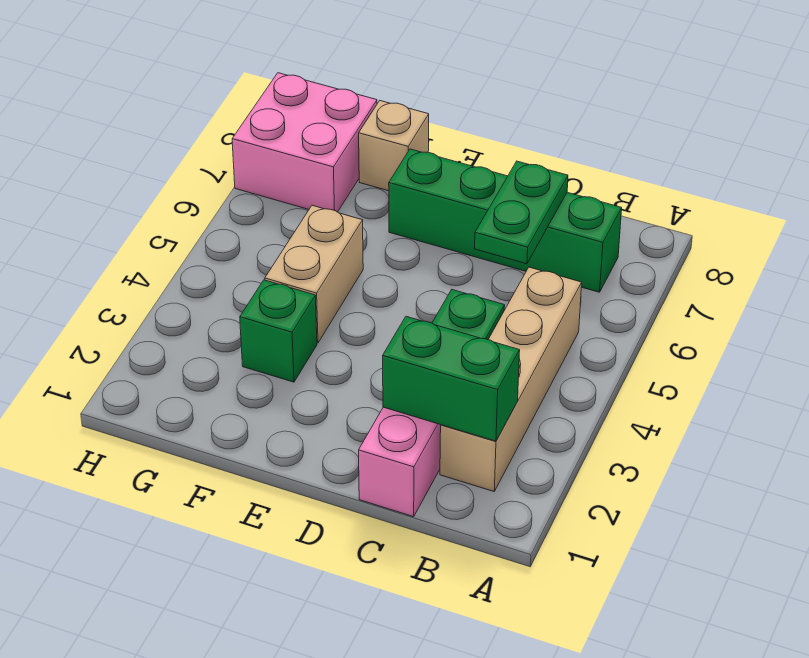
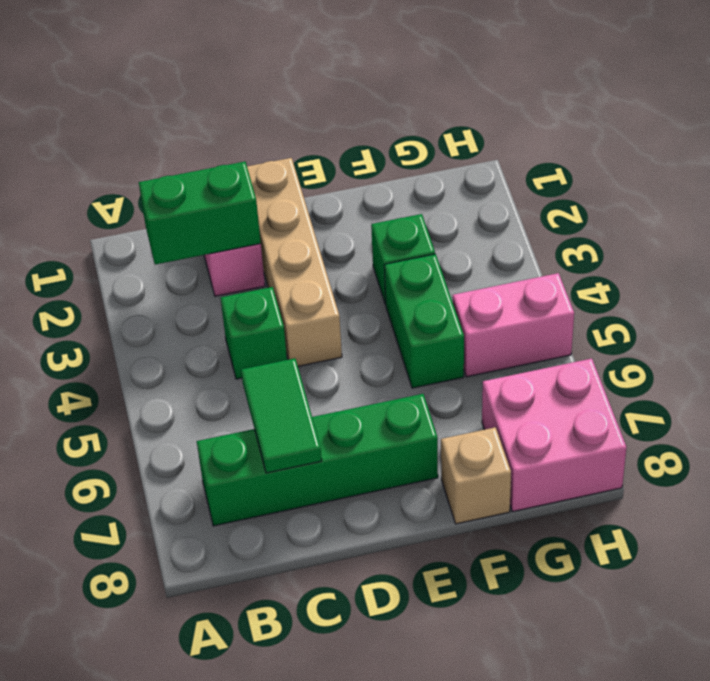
tan 1x4 brick [440,267,582,491] -> tan 1x4 brick moved to [247,158,342,366]
green 1x2 plate [475,161,568,264] -> green 1x2 tile [241,358,322,473]
tan 1x2 brick [265,206,363,343] -> green 1x2 brick [384,254,464,388]
none -> pink 1x2 brick [453,273,574,377]

